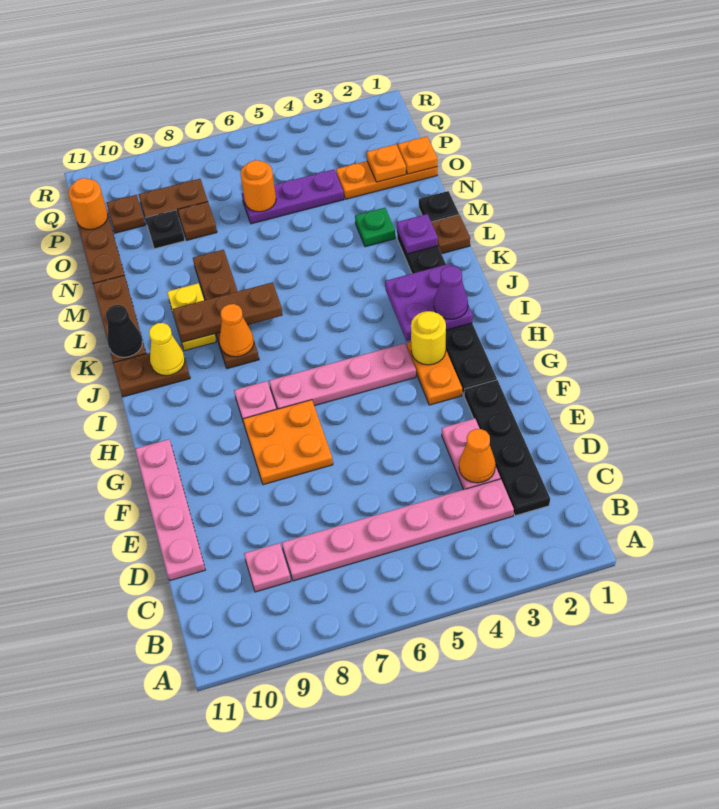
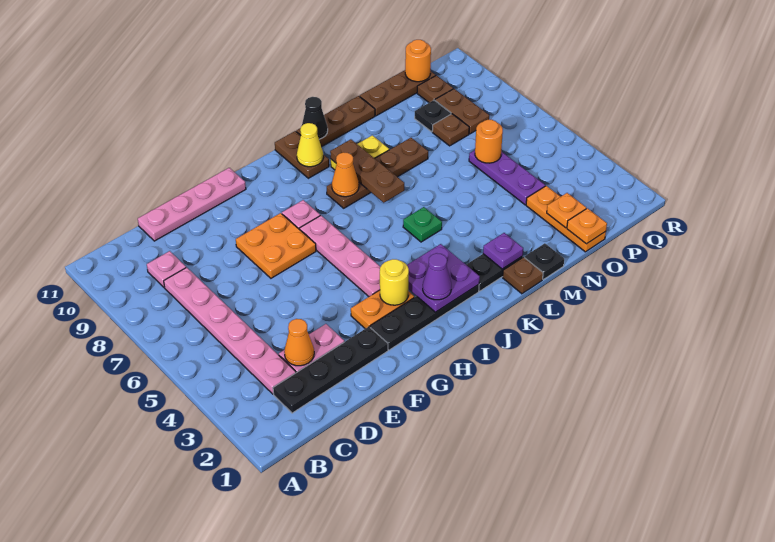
green 1x1 plate [355,208,395,247] -> green 1x1 plate moved to [403,207,442,242]

